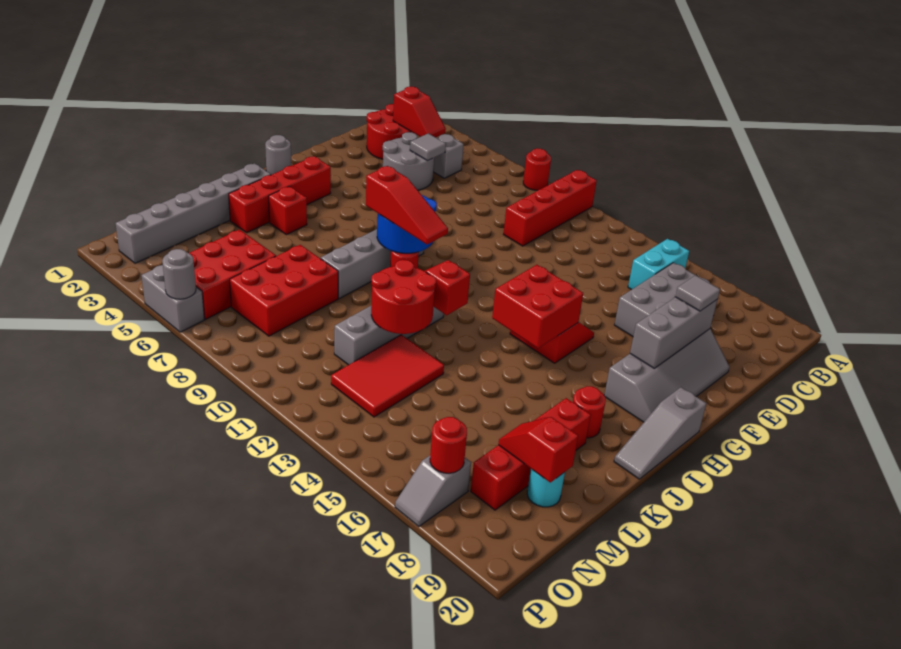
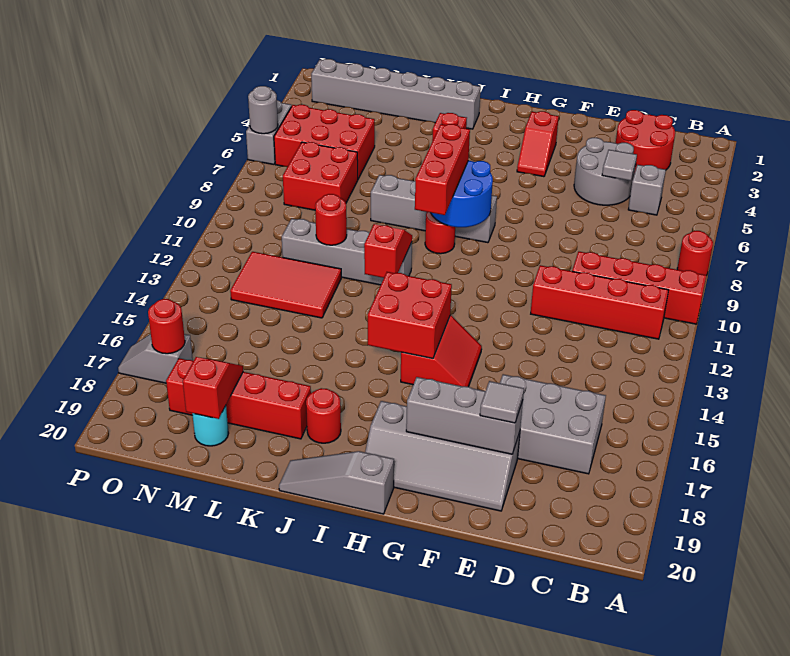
cyan 1x2 brick [628,239,689,290] -> none
red 1x2 slope [393,87,446,137] -> red 1x2 slope moved to [517,111,559,177]
grey 1x1 round brick [265,135,291,175] -> none
red 1x4 brick [229,156,331,233] -> red 1x4 brick moved to [531,265,668,339]
red 1x3 slope [366,166,448,244] -> red 1x3 brick [415,124,470,215]
red 2x2 round brick [371,260,436,334] -> red 1x1 round brick [315,194,347,245]
red 2x3 brick [230,245,338,336] -> red 2x2 brick [283,142,358,210]

